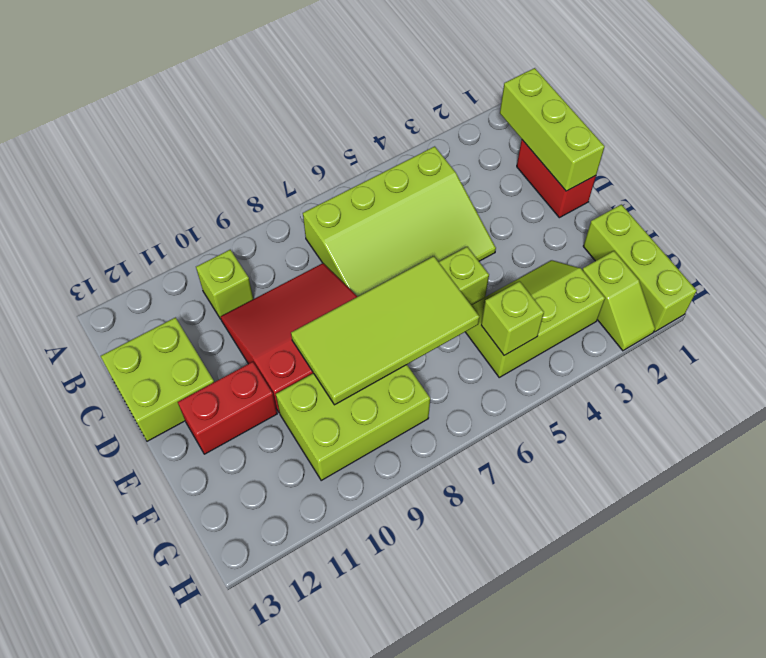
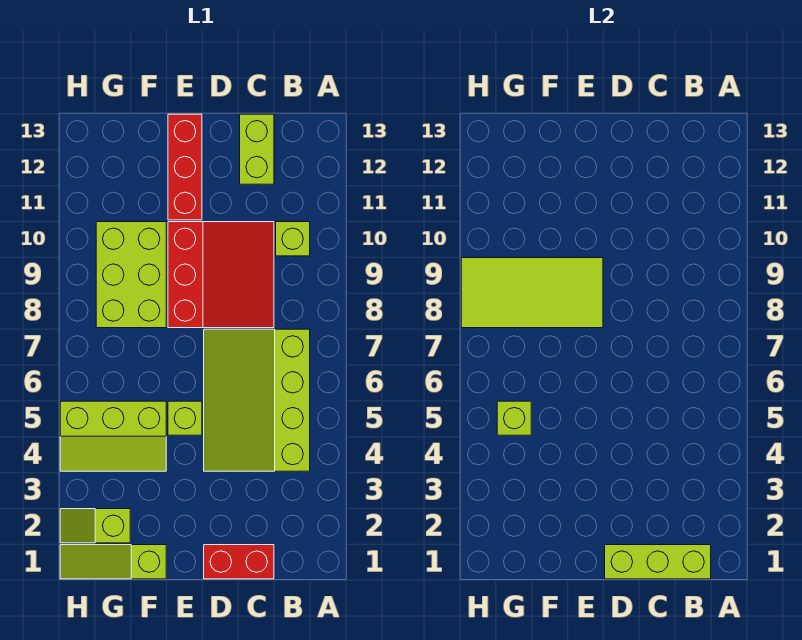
lime 2x2 brick [101,318,214,441] -> lime 1x2 brick [240,114,274,184]
lime 2x4 tile [291,256,479,405] -> lime 2x4 tile turned to [461,258,603,328]
red 1x2 brick [178,362,277,454] -> red 1x3 brick [168,114,202,220]
lime 1x3 brick [583,204,697,332] -> lime 1x3 slope [60,545,166,579]
lime 2x3 slope [466,260,605,377] -> lime 2x3 slope turned to [60,401,166,471]

